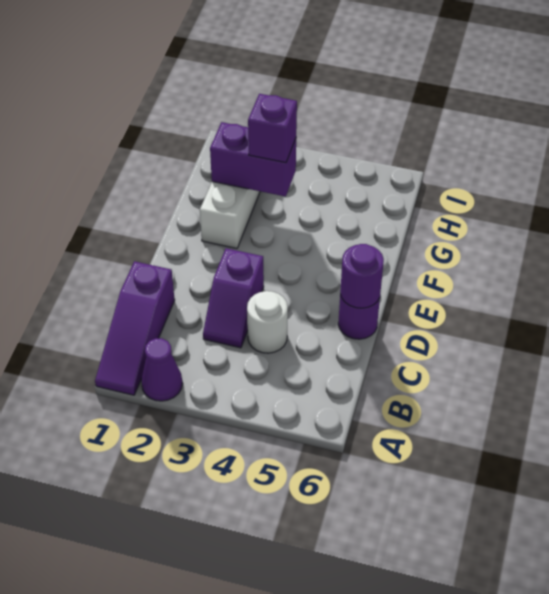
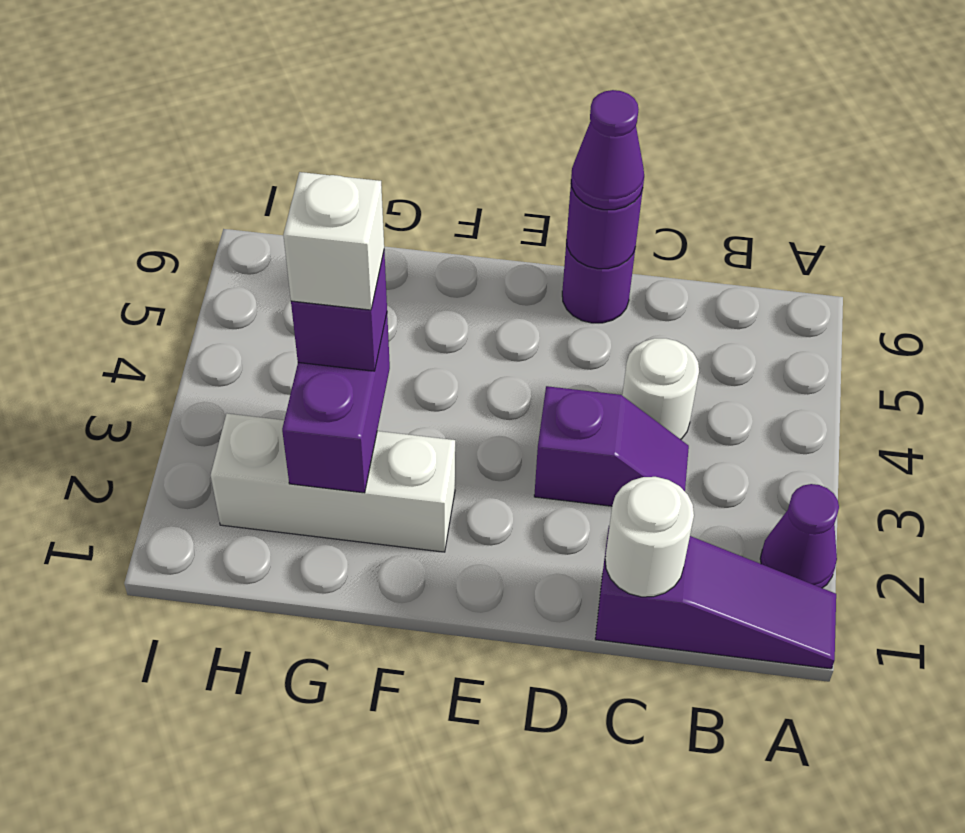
none -> white 1x1 round brick [605,477,694,597]
none -> purple 1x1 cone [571,90,644,210]
none -> white 1x1 brick [283,172,384,310]

